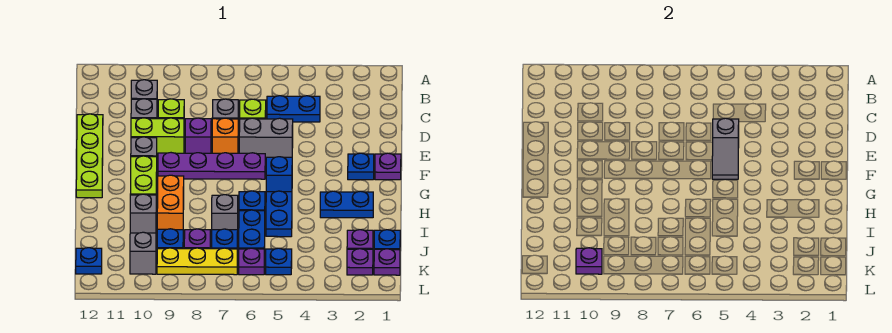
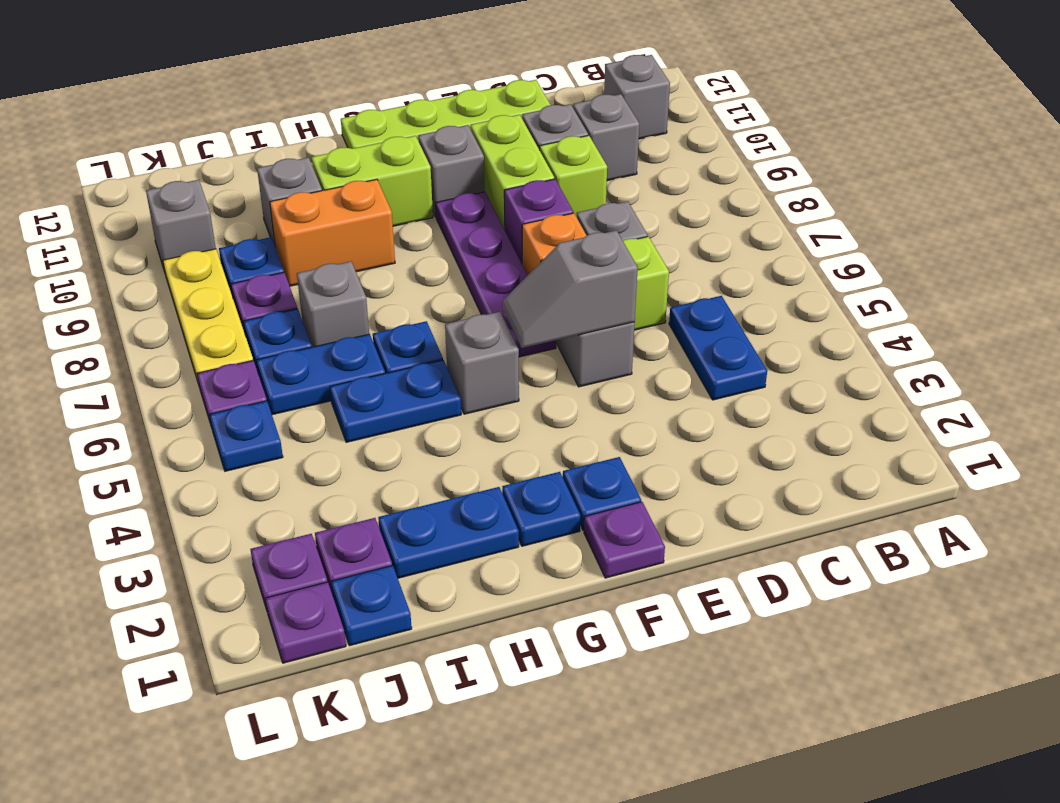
none -> grey 1x1 brick [604,55,670,139]
blue 1x1 brick [266,157,292,192] -> grey 1x1 brick [445,312,519,414]
blue 1x2 plate [320,191,373,218] -> blue 1x2 plate turned to [378,487,519,578]
purple 1x1 plate [576,248,602,274] -> none
blue 1x1 plate [76,248,102,274] -> blue 1x1 plate moved to [502,472,580,546]

